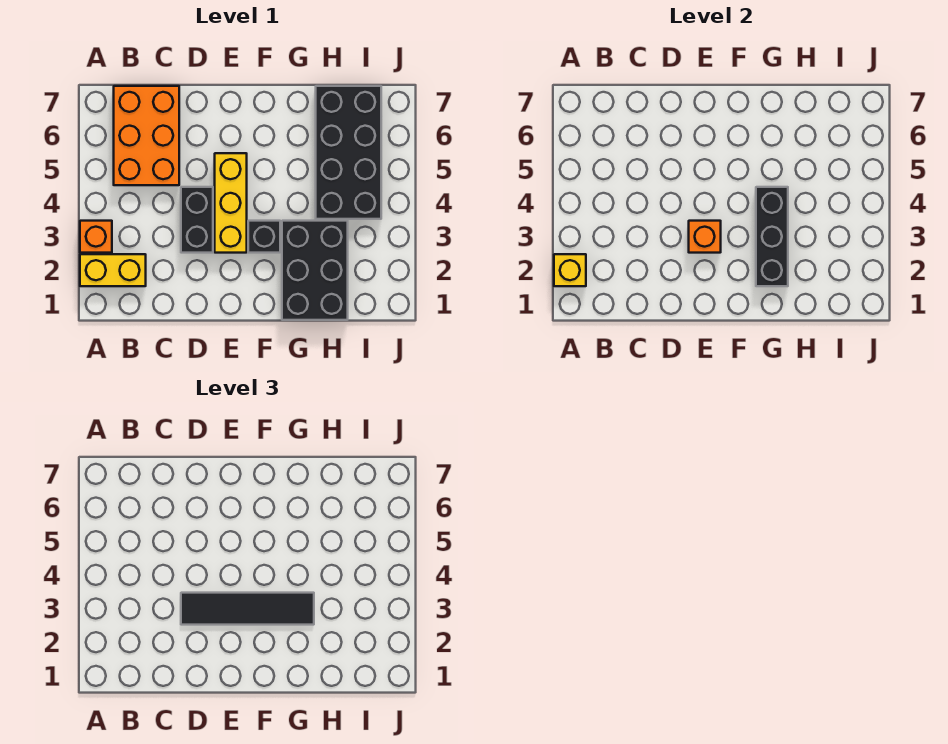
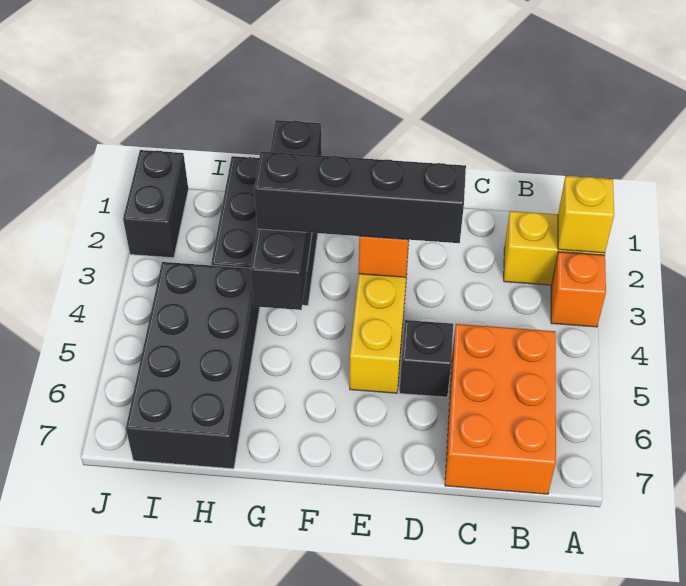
black 1x2 brick [181,187,213,253] -> black 1x2 brick moved to [123,150,188,258]
black 1x4 tile [181,593,314,625] -> black 1x4 brick [254,152,466,243]
black 1x1 brick [248,221,280,253] -> black 1x1 brick moved to [400,320,453,397]
black 1x3 brick [756,187,788,286] -> black 1x4 brick [250,120,322,310]

